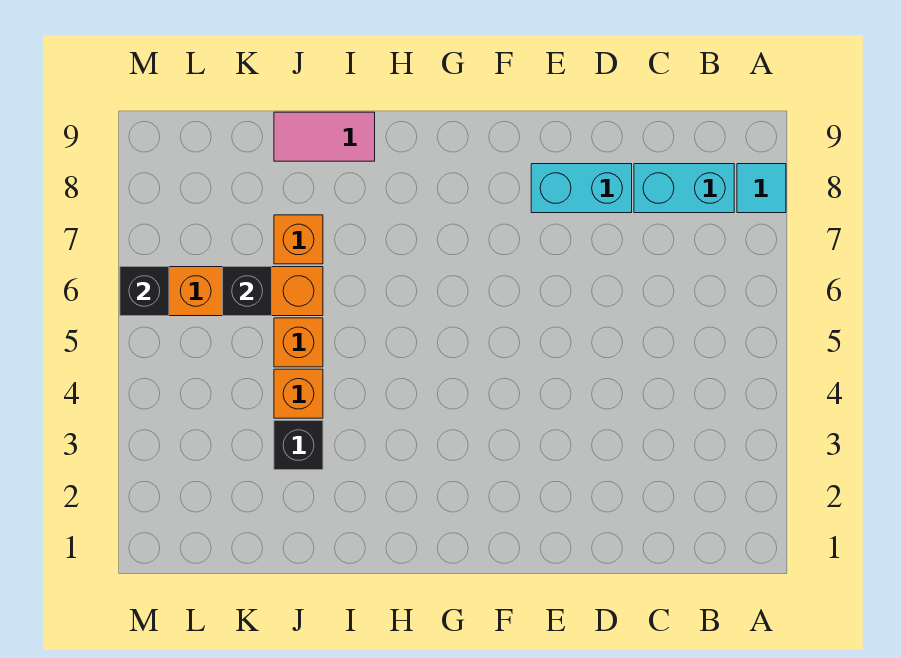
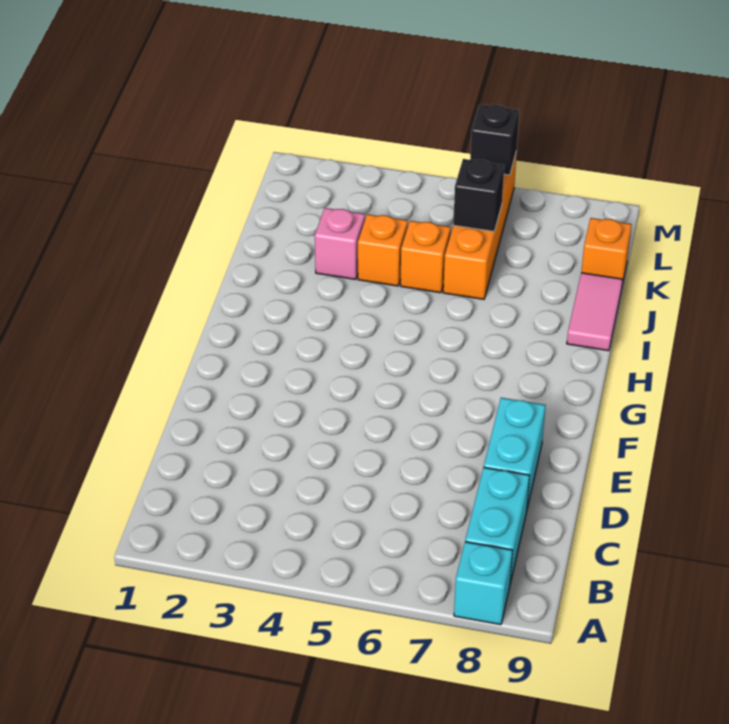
cyan 1x1 tile [737,164,786,213] -> cyan 1x1 brick [454,542,513,625]
black 1x1 brick [274,421,323,470] -> pink 1x1 brick [315,208,365,279]
orange 1x1 brick [274,215,323,264] -> orange 1x1 brick moved to [581,218,632,290]

